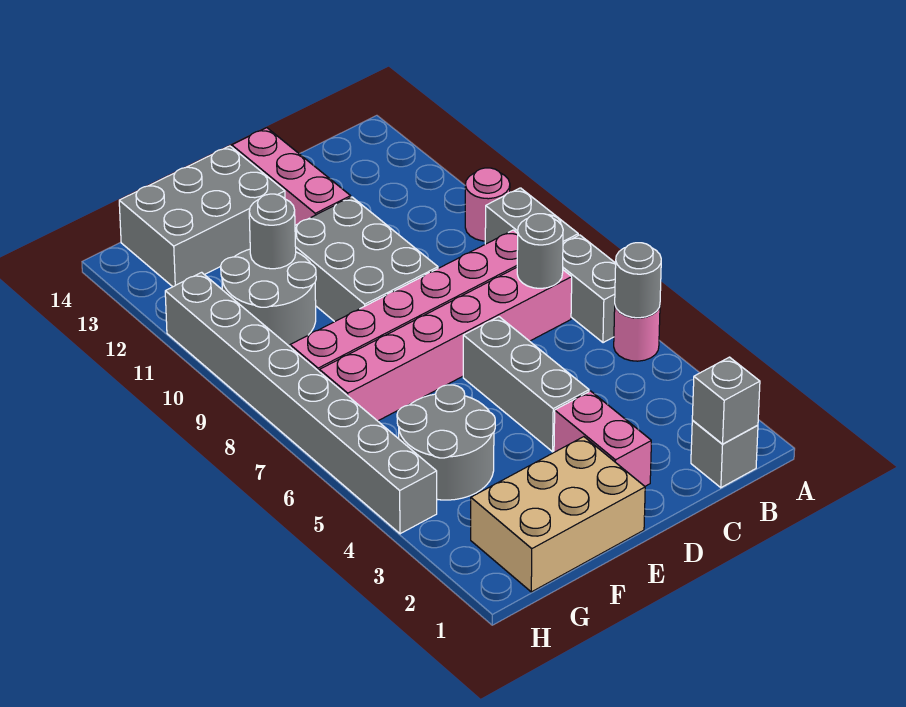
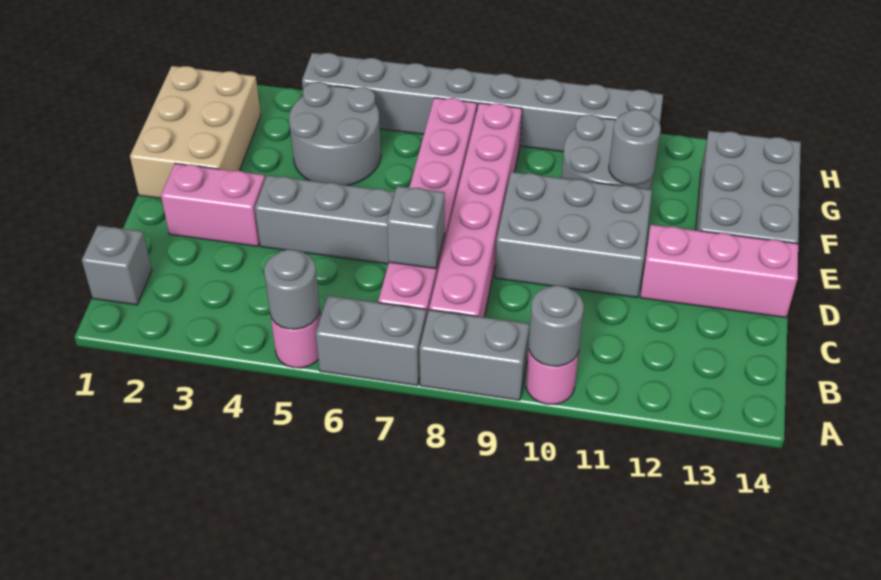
grey 1x1 brick [692,357,760,444] -> grey 1x1 brick moved to [387,186,445,269]
grey 1x1 round brick [517,214,563,288] -> grey 1x1 round brick moved to [529,286,584,366]

